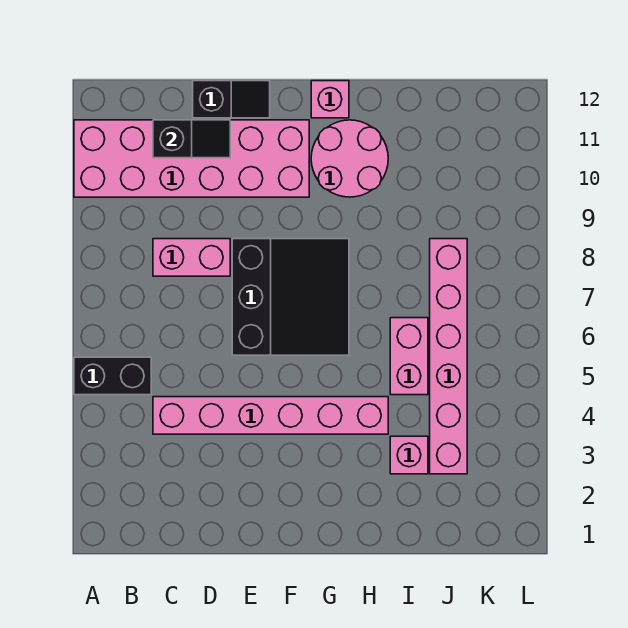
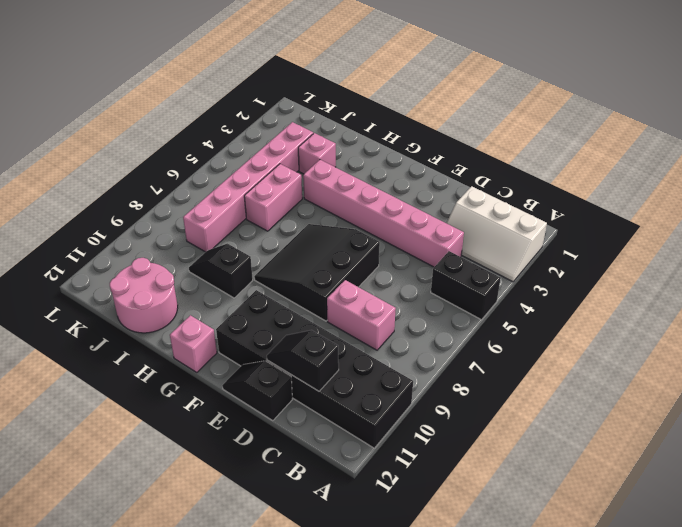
none -> white 2x3 slope [447,186,547,282]
pink 2x6 brick [74,120,309,197] -> black 2x6 brick [216,290,413,448]
pink 2x2 round brick [311,120,388,197] -> pink 2x2 round brick moved to [110,258,178,333]
none -> black 1x2 slope [189,244,253,298]

